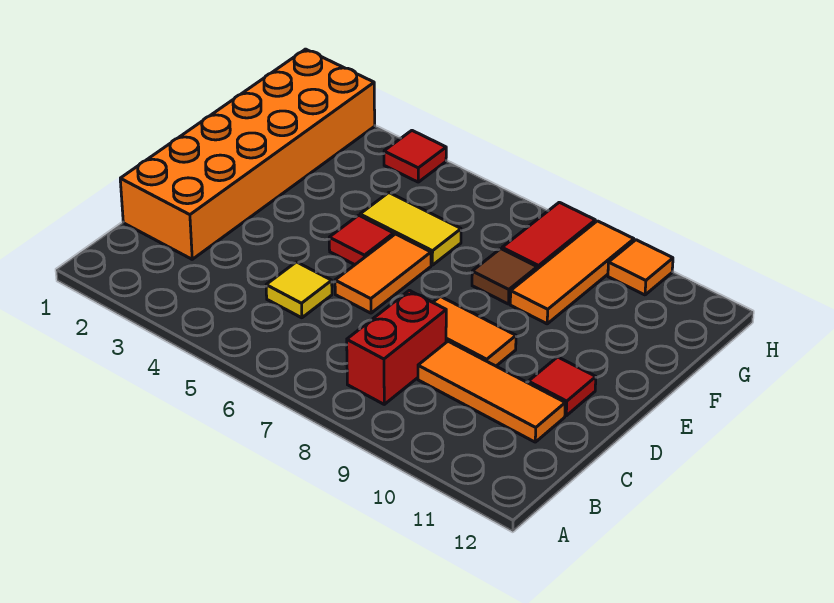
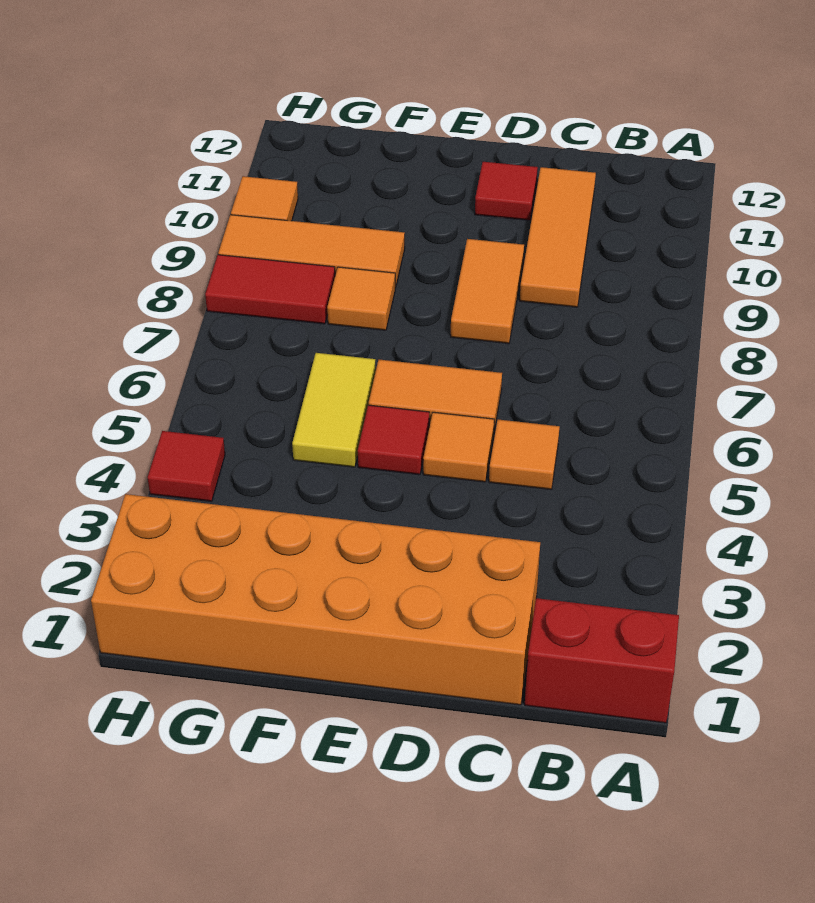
red 1x2 brick [347,290,446,404] -> red 1x2 brick moved to [525,598,679,723]
yellow 1x1 tile [266,262,332,318] -> orange 1x1 tile [489,420,560,489]
none -> orange 1x1 tile [423,412,494,482]
brown 1x1 tile [472,249,537,304] -> orange 1x1 tile [327,267,395,330]

